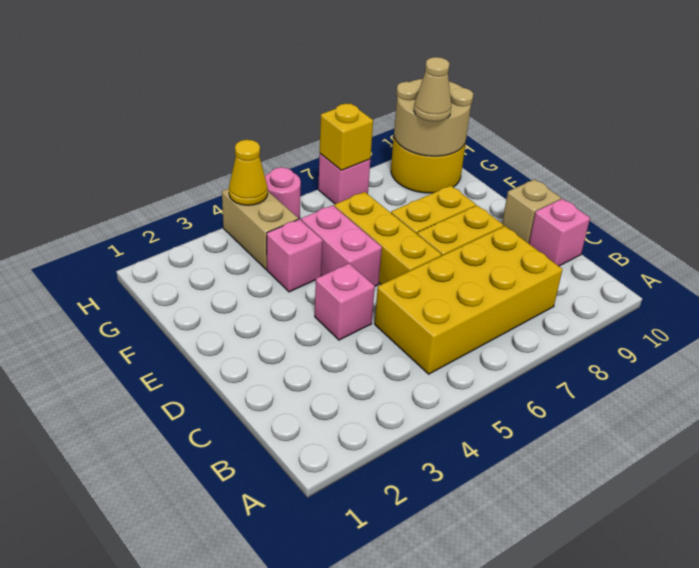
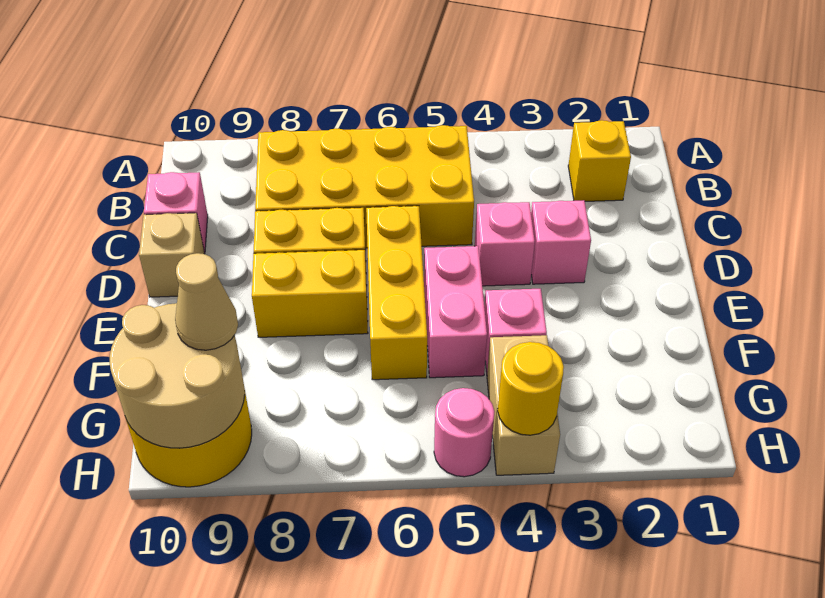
yellow 1x1 cone [229,140,268,205] -> yellow 1x1 round brick [498,342,564,435]
pink 1x1 brick [318,154,370,204] -> pink 1x1 brick moved to [531,200,591,284]
yellow 1x1 brick [320,103,373,170] -> yellow 1x1 brick moved to [568,120,631,201]

